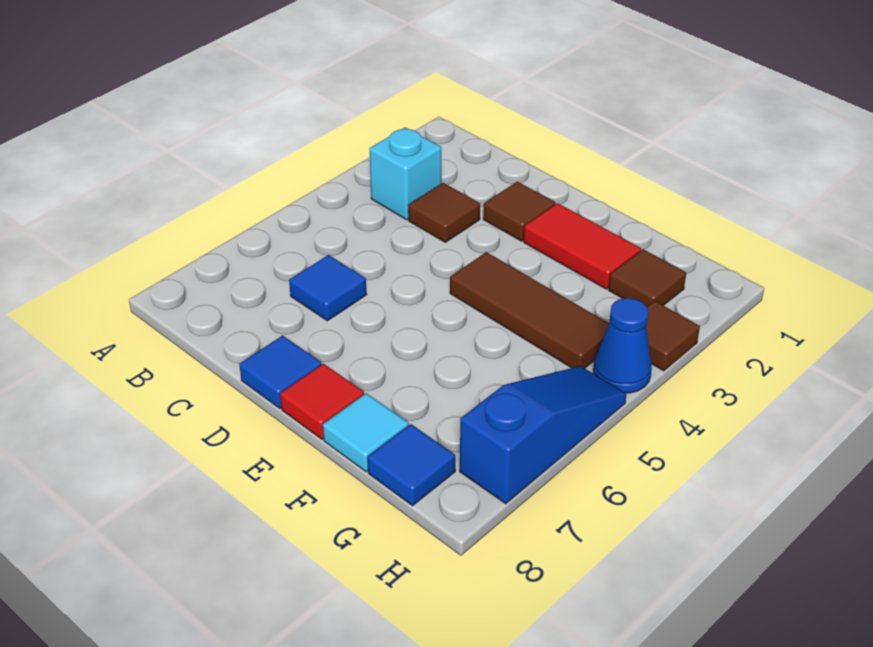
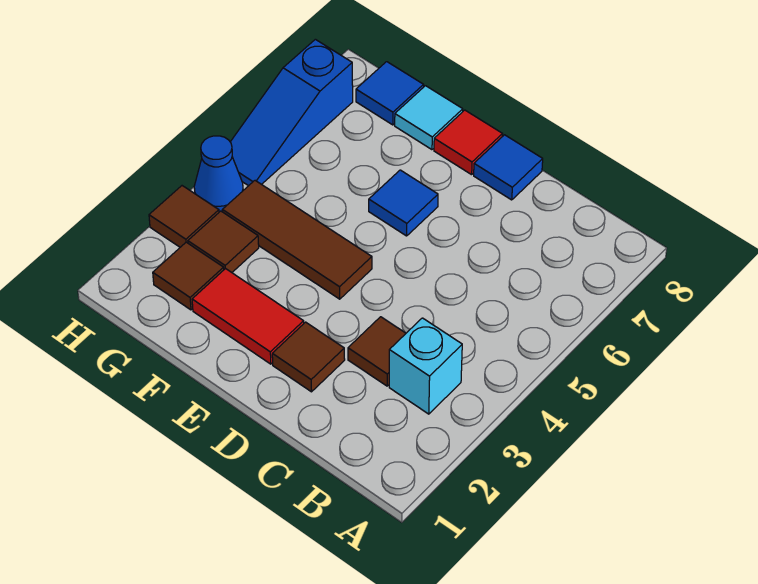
blue 1x1 tile [289,255,367,321] -> blue 1x1 tile moved to [369,170,438,236]
none -> brown 1x1 tile [188,211,259,272]

